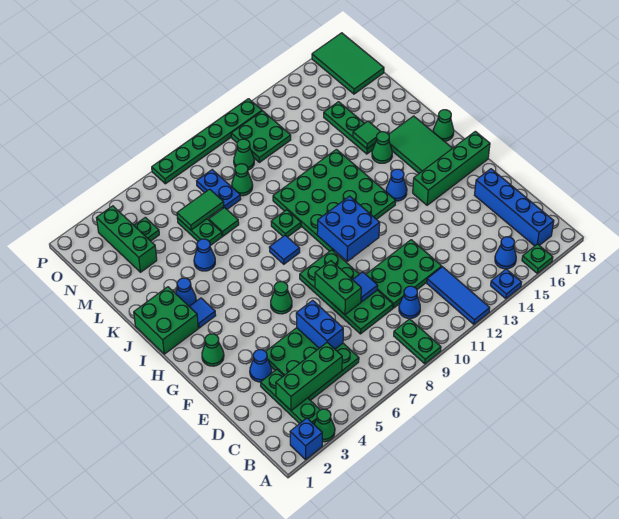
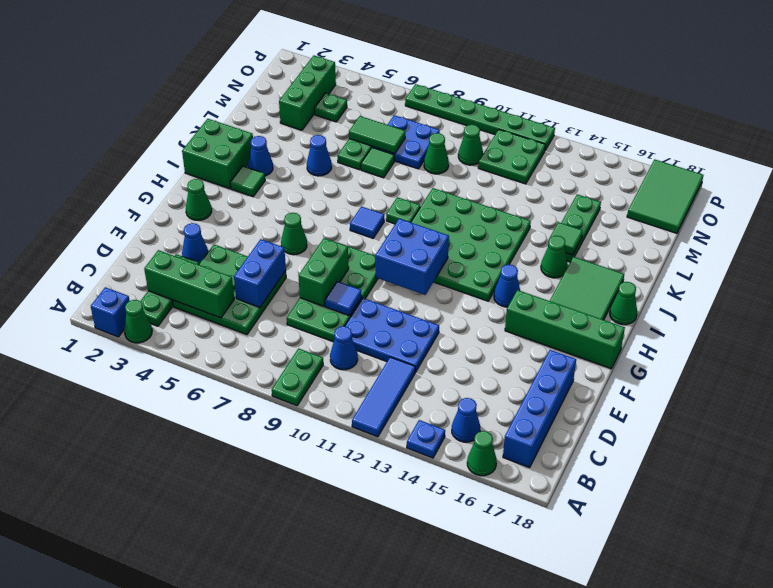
green 1x1 plate [522,244,553,273] -> green 1x1 cone [467,431,497,476]
green 2x3 plate [366,240,442,308] -> blue 2x3 plate [345,298,439,372]
blue 1x1 tile [189,298,216,328] -> green 1x1 tile [230,166,265,197]
blue 1x2 plate [197,170,241,209] -> blue 2x2 plate [372,115,440,169]

